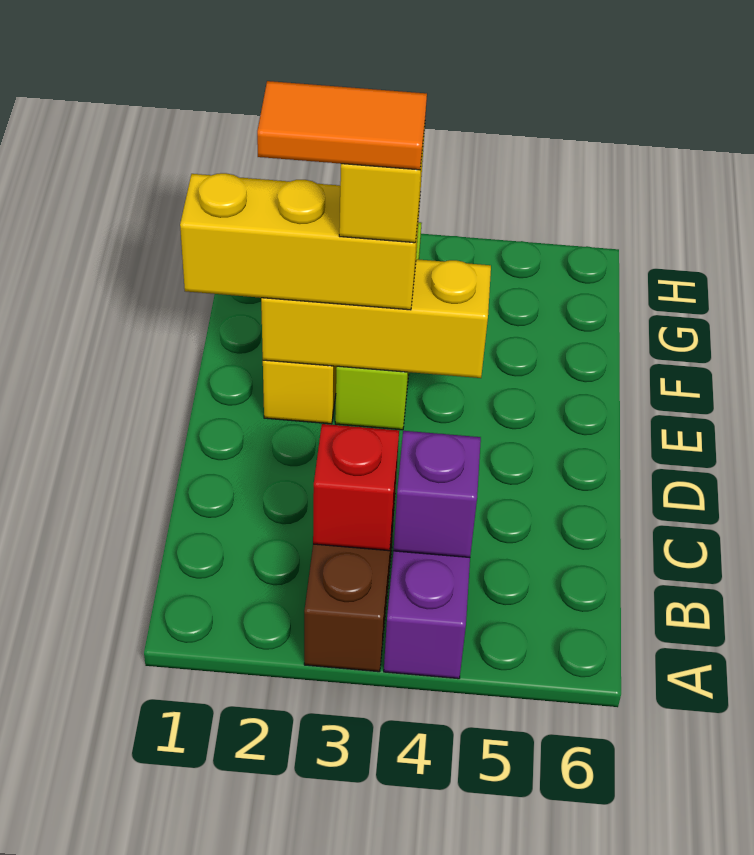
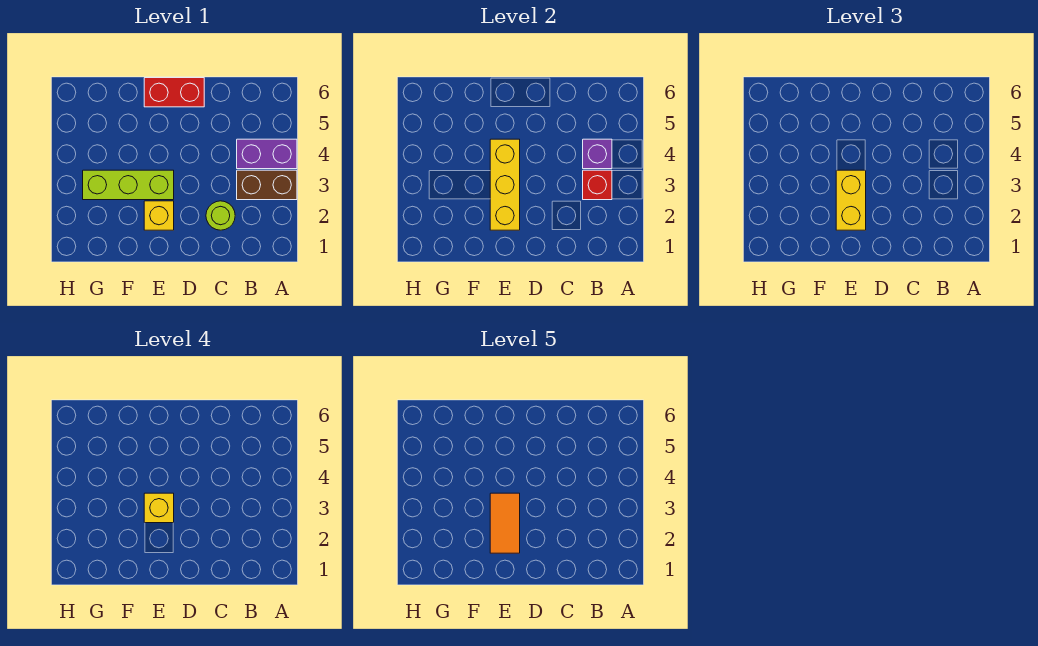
none -> lime 1x1 round brick [206,201,235,230]
none -> red 1x2 brick [144,78,204,107]
yellow 1x3 brick [180,173,420,310] -> yellow 1x2 brick [836,170,866,230]

